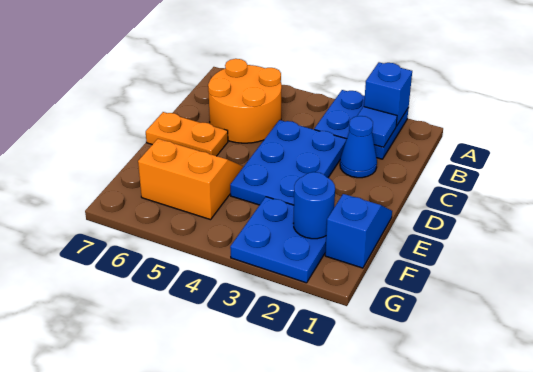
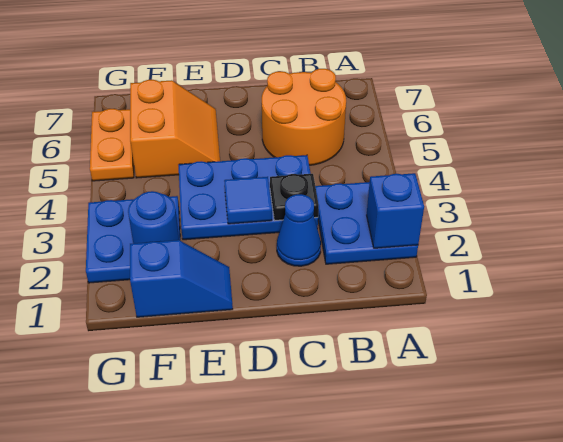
blue 1x1 tile [357,107,397,147] -> blue 1x1 tile moved to [224,177,272,224]
none -> black 1x1 plate [270,174,319,220]
orange 1x2 plate [146,112,228,156] -> orange 1x2 plate moved to [90,109,134,181]

